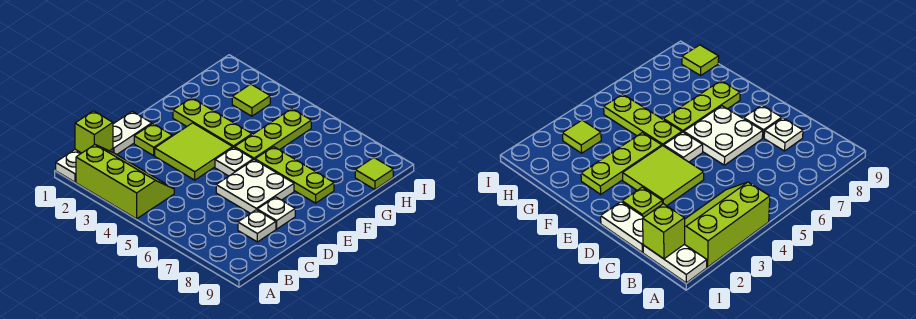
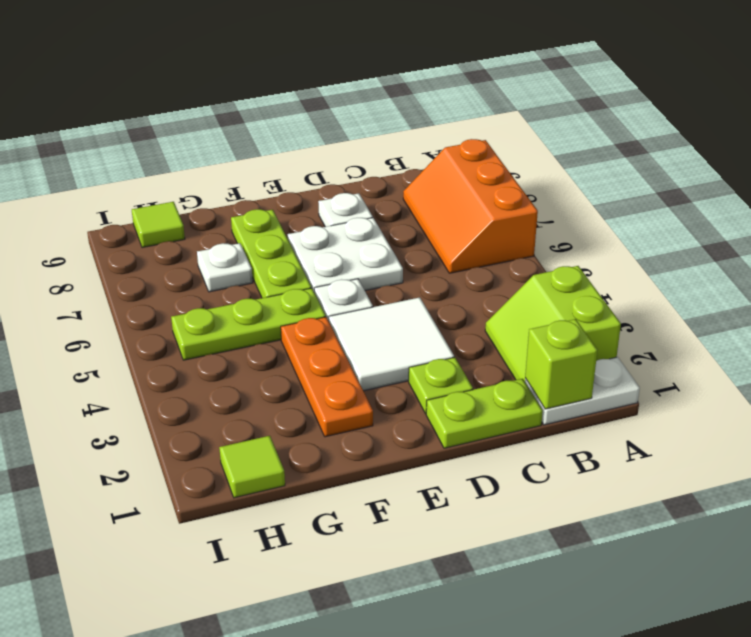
lime 2x3 slope [76,145,174,219] -> lime 2x2 slope [485,266,621,381]
none -> orange 2x3 slope [403,139,538,273]
white 1x2 plate [113,111,152,155] -> lime 1x2 plate [426,379,543,448]
white 1x1 plate [238,210,276,242] -> white 1x1 plate moved to [197,243,253,292]
lime 2x2 tile [155,123,233,180] -> white 2x2 tile [329,297,454,391]
lime 1x3 plate [173,98,252,148] -> orange 1x3 plate [281,317,373,437]
lime 1x1 tile [232,84,270,116] -> lime 1x1 tile moved to [219,436,285,498]

